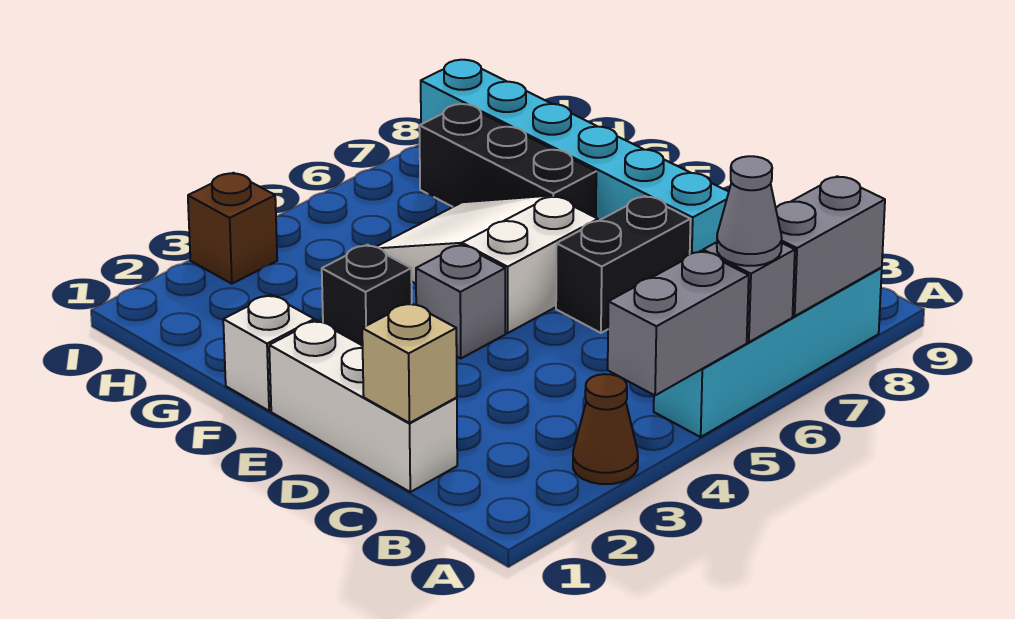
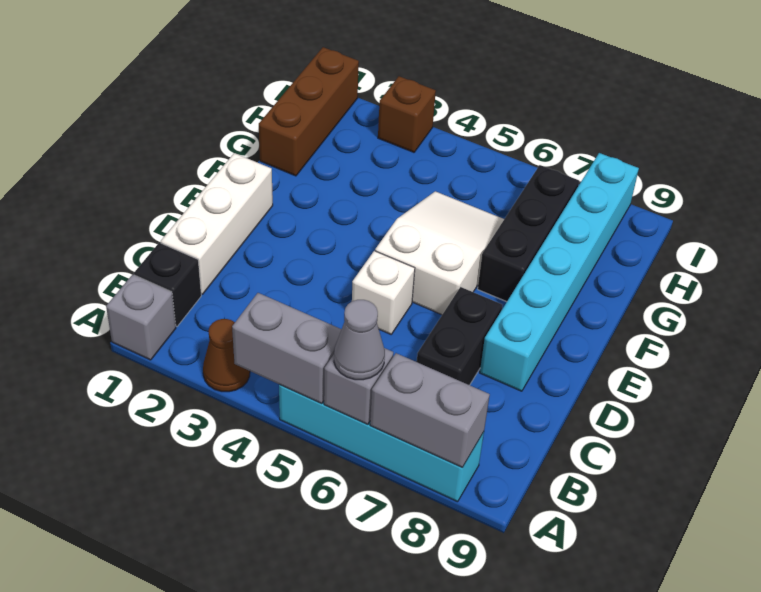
tan 1x1 brick [362,303,457,423] -> none
black 1x2 brick [556,196,691,333] -> black 1x2 brick turned to [417,287,502,385]
grey 1x1 brick [416,245,505,358] -> grey 1x1 brick moved to [106,275,176,360]
white 1x1 brick [223,295,314,411] -> white 1x1 brick moved to [352,251,415,334]
black 1x1 brick [322,245,412,346] -> black 1x1 brick moved to [134,243,201,326]
none -> brown 1x3 brick [259,47,359,176]

